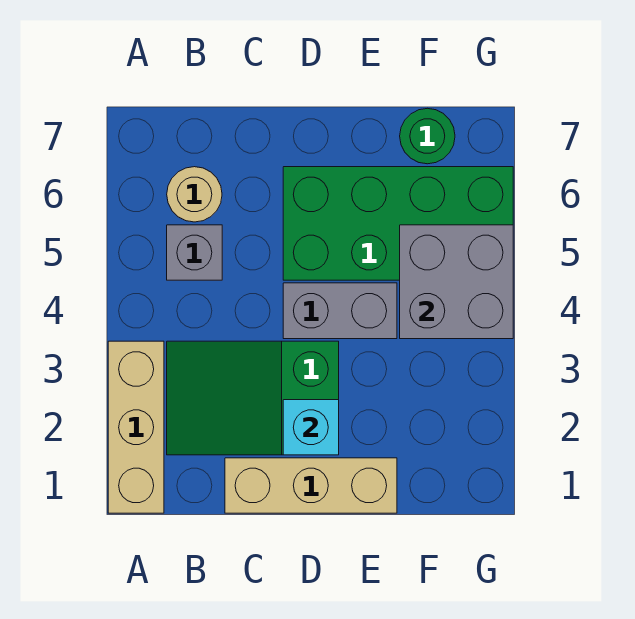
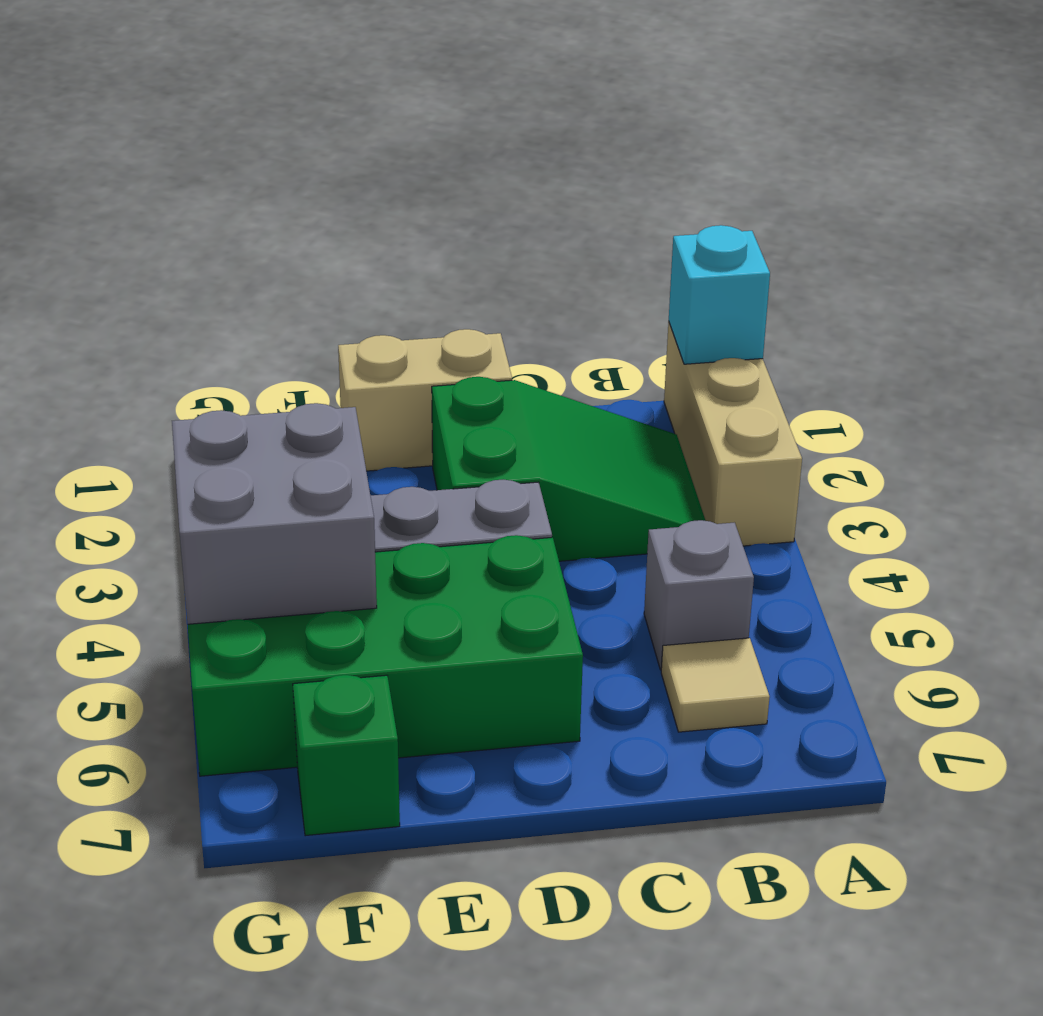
tan 1x1 round brick [167,167,222,222] -> tan 1x1 tile [661,638,770,732]
tan 1x3 brick [225,458,397,513] -> tan 1x2 brick [338,329,512,471]
cyan 1x1 brick [283,400,339,455] -> cyan 1x1 brick moved to [669,225,770,364]
green 1x1 round brick [400,108,455,164] -> green 1x1 brick [293,675,400,836]

